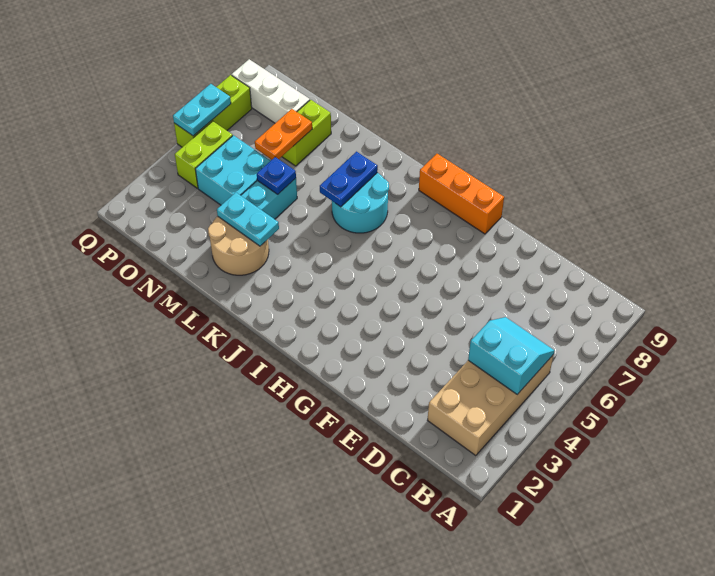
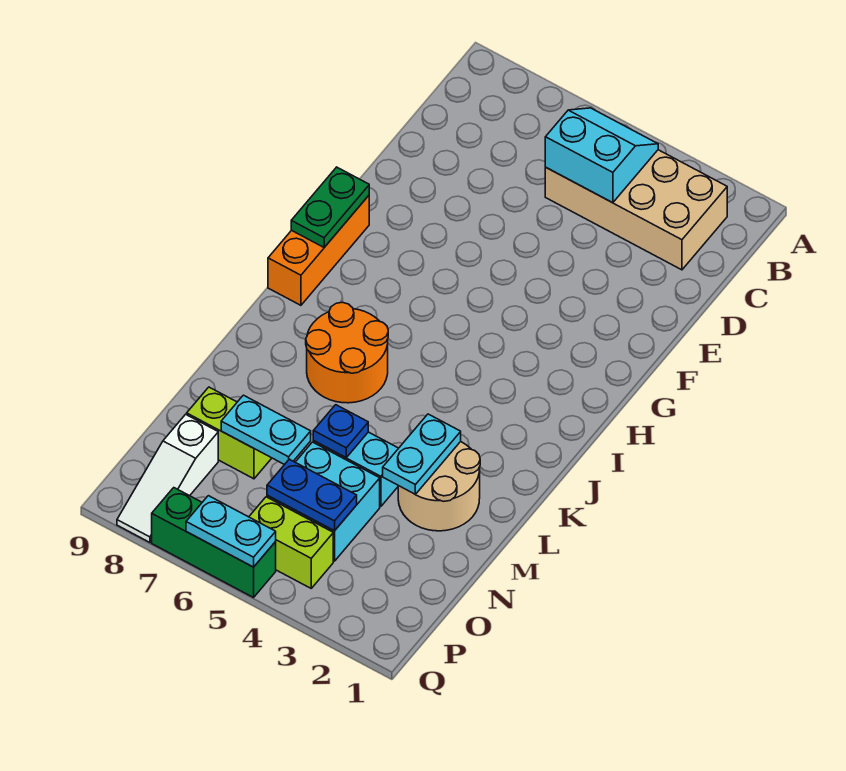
cyan 2x2 slope [468,317,554,394] -> cyan 2x2 slope turned to [545,108,658,203]
none -> green 1x2 plate [291,167,369,247]
cyan 2x2 round brick [332,173,389,233] -> orange 2x2 round brick [306,302,388,403]
blue 1x2 plate [320,152,378,207] -> blue 1x2 plate moved to [267,459,357,531]
orange 1x2 plate [255,109,312,160] -> cyan 1x2 plate [221,395,311,465]
white 1x3 brick [231,59,310,123] -> white 1x3 slope [117,414,218,542]
lime 1x3 brick [174,75,252,147] -> green 1x3 brick [152,488,276,598]

